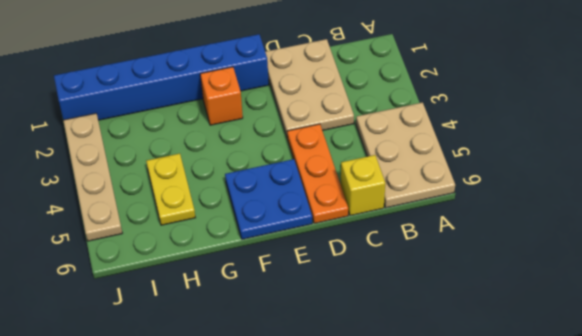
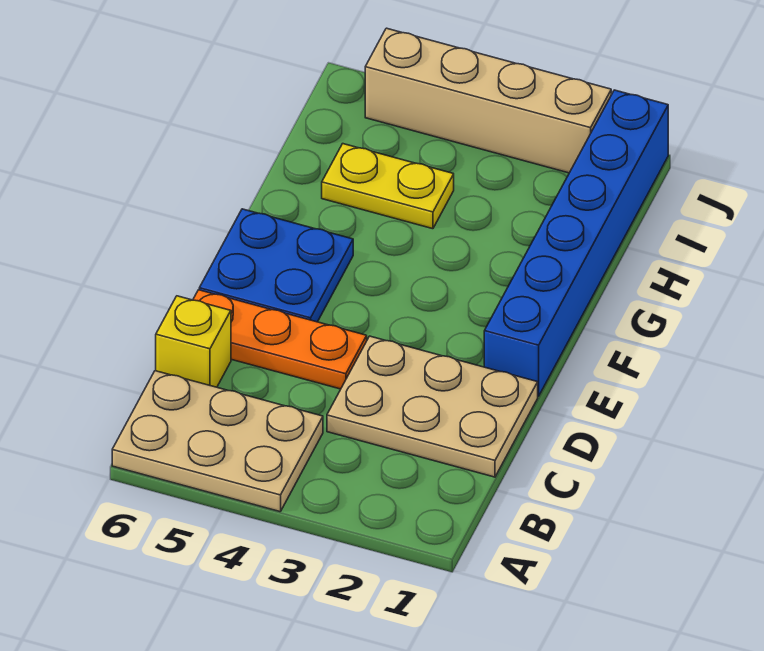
orange 1x1 brick [200,67,243,125] -> none
tan 1x4 plate [63,113,122,241] -> tan 1x4 brick [365,28,611,173]

